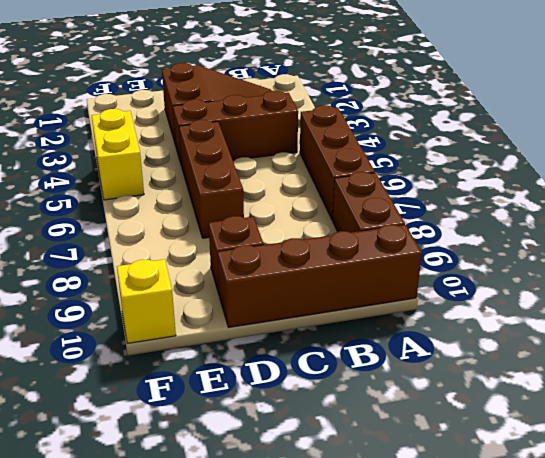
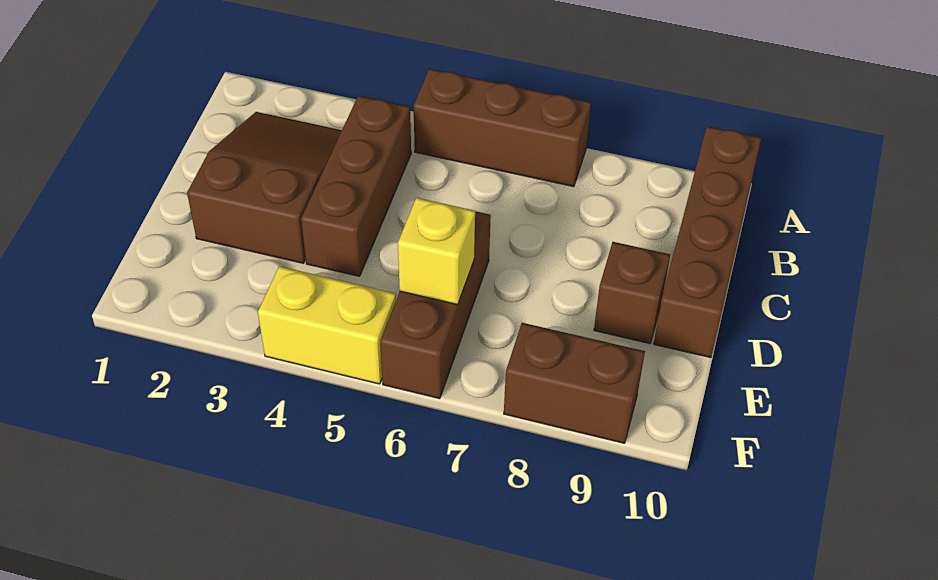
brown 1x2 brick [333,172,405,233] -> brown 1x2 brick moved to [504,323,645,443]
brown 1x3 brick [179,120,244,238] -> brown 1x3 brick turned to [380,211,491,399]
yellow 1x1 brick [117,259,176,343] -> yellow 1x1 brick moved to [398,198,475,305]

